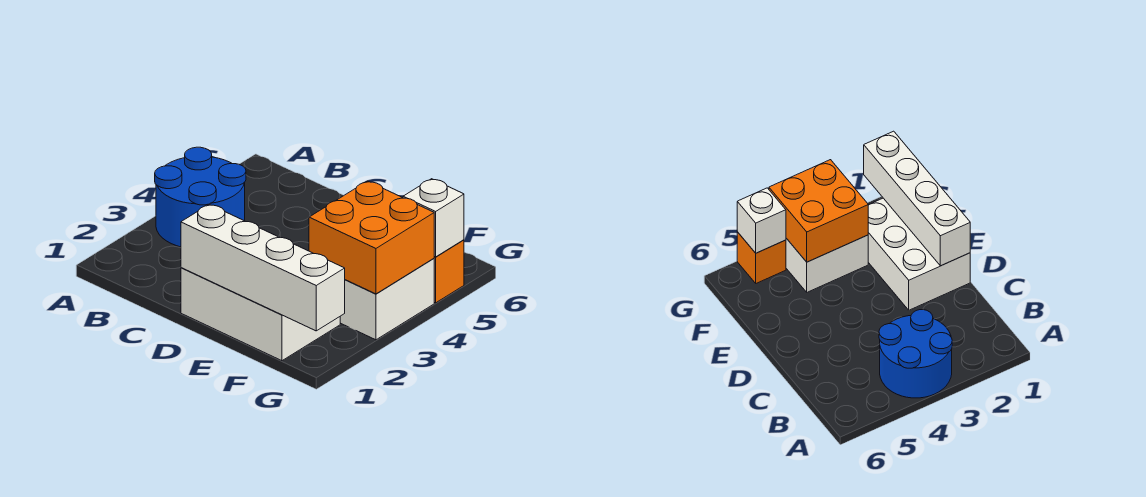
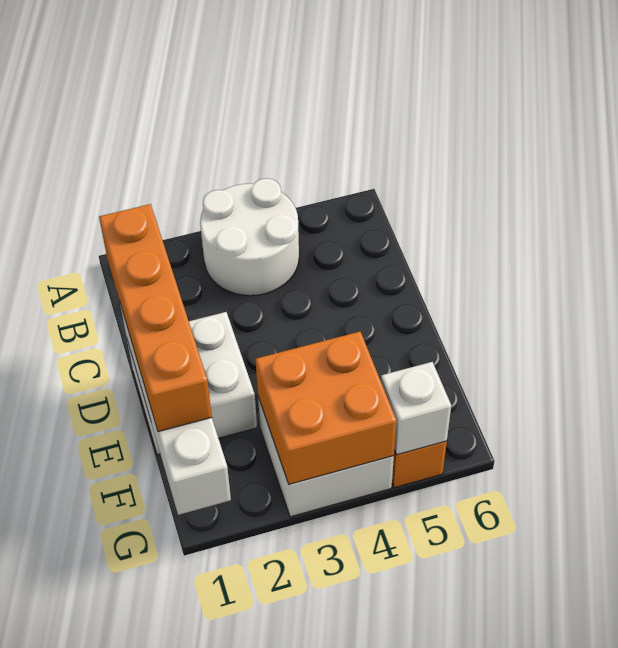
blue 2x2 round brick [155,147,246,247] -> white 2x2 round brick [200,178,299,296]
none -> orange 1x4 brick [99,204,212,432]
white 2x3 brick [181,268,340,361] -> white 2x2 brick [127,312,257,455]

